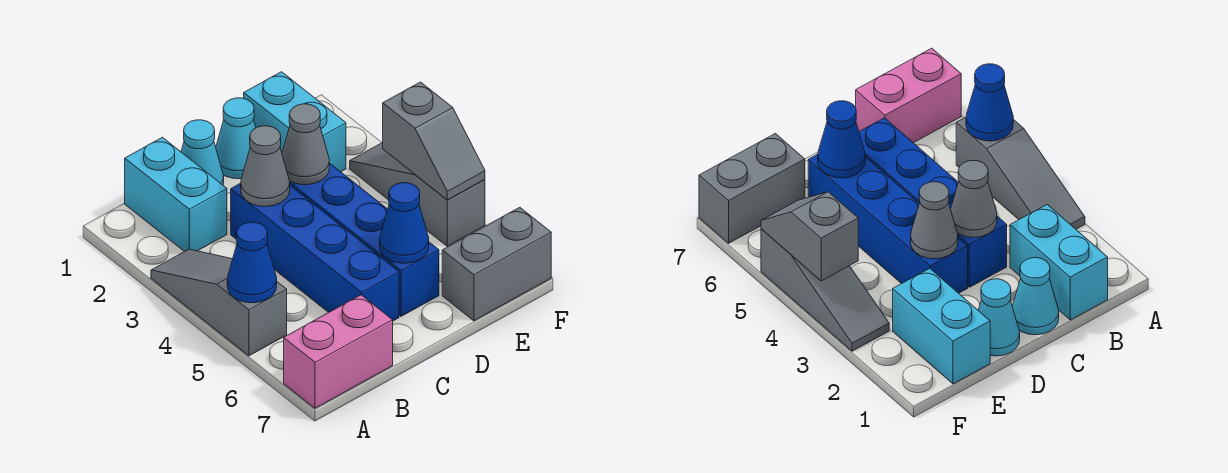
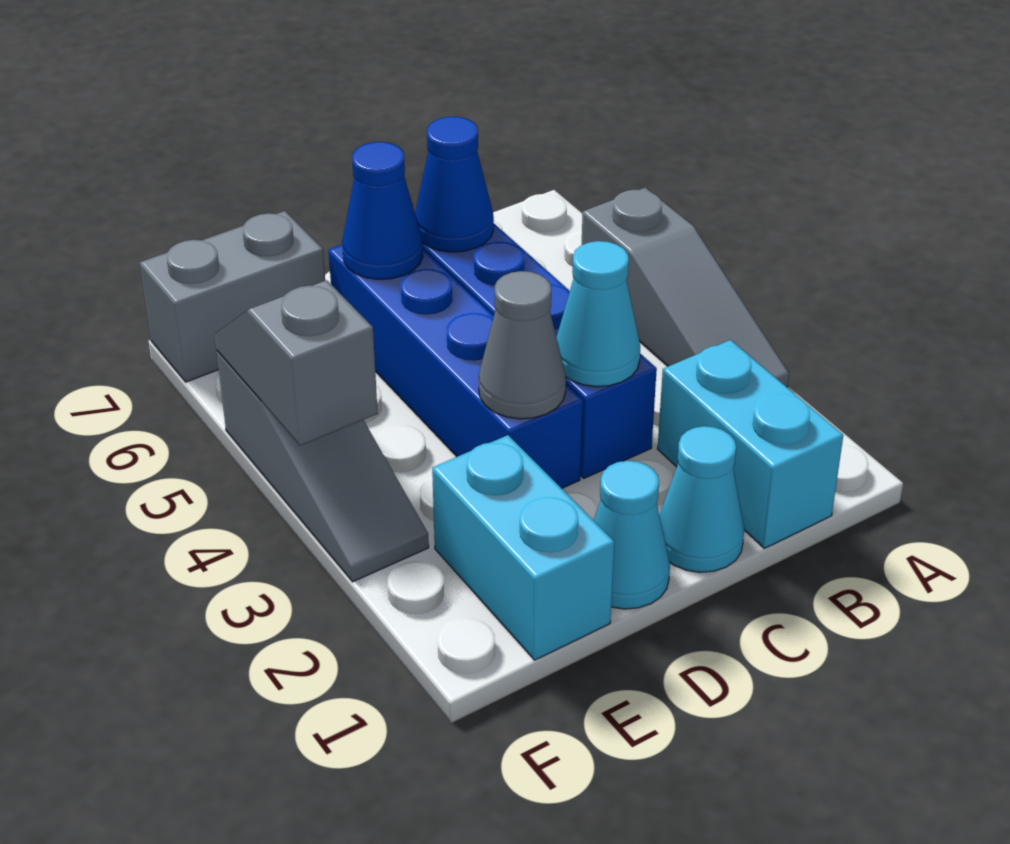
blue 1x1 cone [227,222,277,303] -> blue 1x1 cone moved to [415,117,494,252]
pink 1x2 brick [284,295,393,408] -> none
grey 1x1 cone [241,126,290,207] -> cyan 1x1 cone [556,241,640,387]

